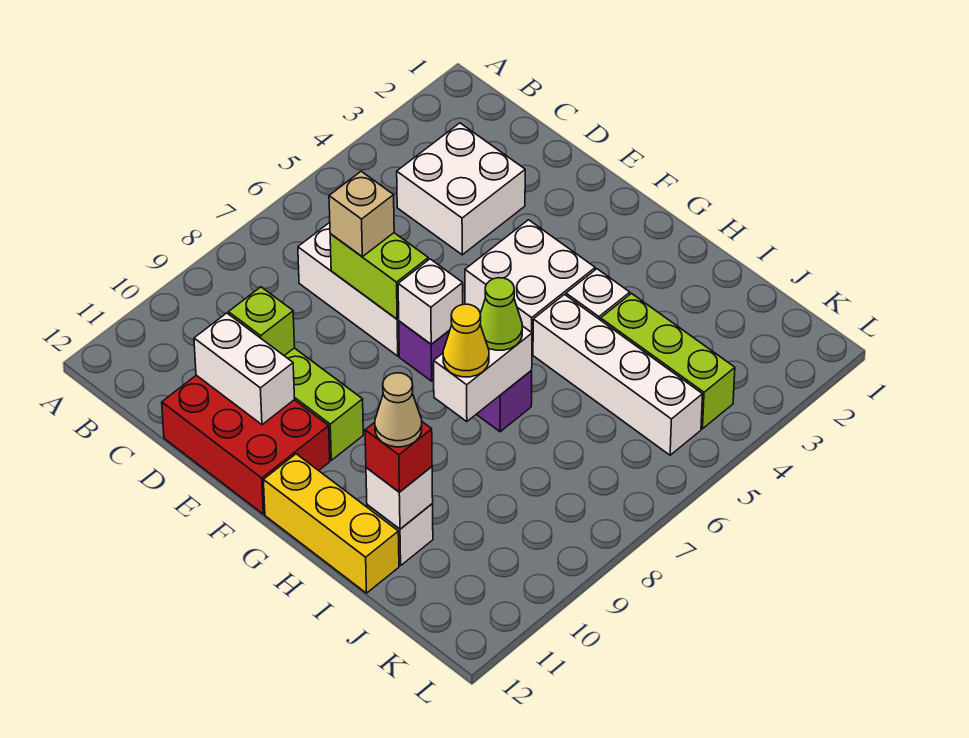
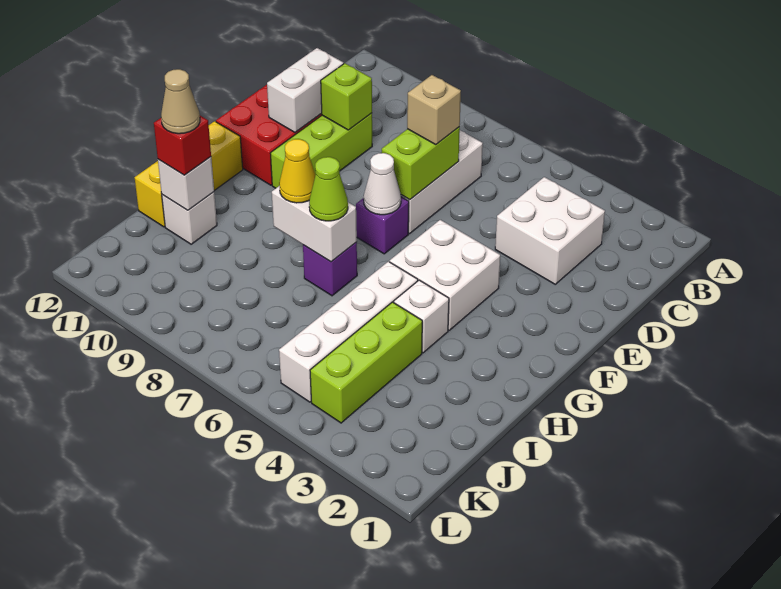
white 1x1 brick [398,259,463,344] -> white 1x1 cone [364,153,401,215]

